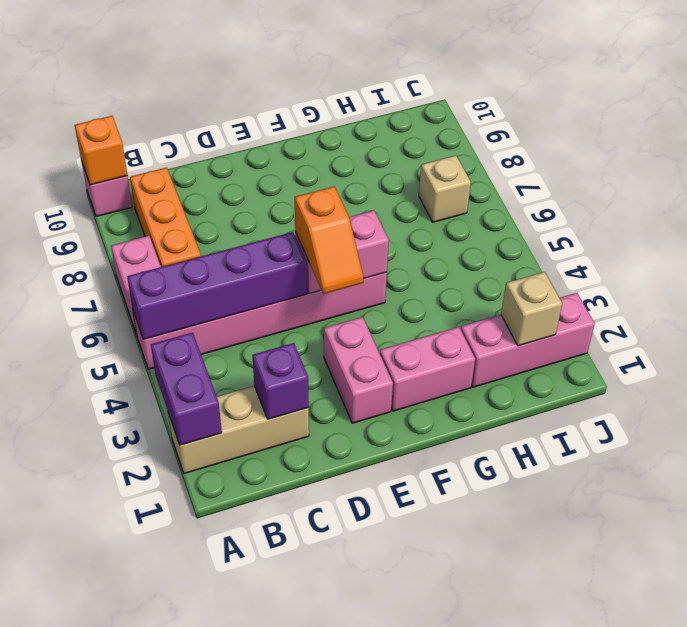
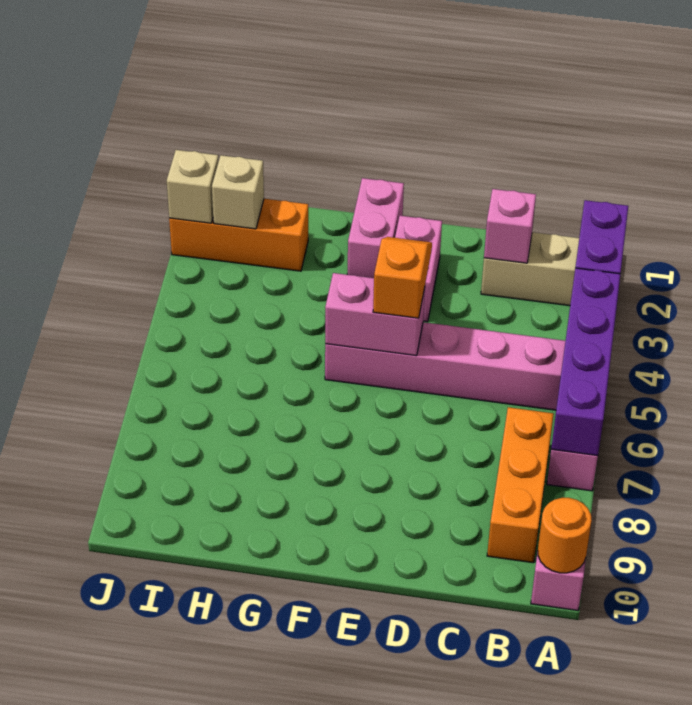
purple 1x4 brick [127,232,307,339] -> purple 1x4 brick turned to [551,268,620,456]
orange 1x1 brick [75,116,127,185] -> orange 1x1 round brick [538,498,592,573]
purple 1x1 brick [252,343,309,419] -> pink 1x1 brick [484,189,536,263]
pink 1x2 brick [380,327,475,411] -> pink 1x2 brick turned to [347,178,404,278]
pink 1x3 brick [461,293,595,387] -> orange 1x3 brick [169,199,308,271]
tan 1x1 brick [419,156,471,222] -> tan 1x1 brick moved to [167,150,219,223]

